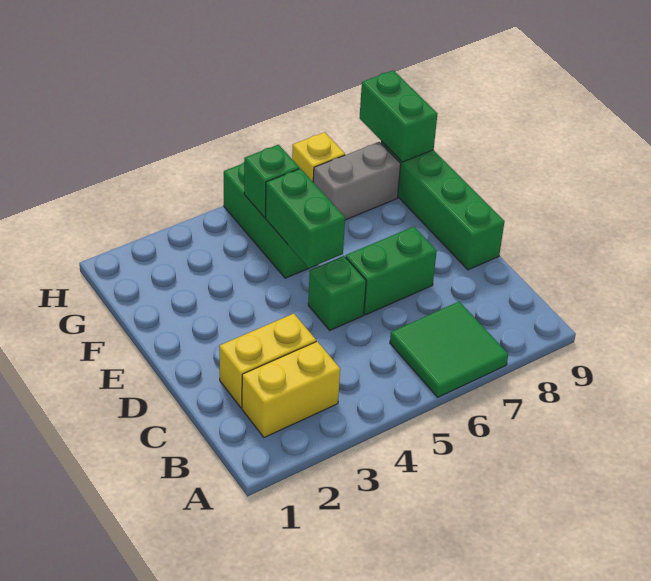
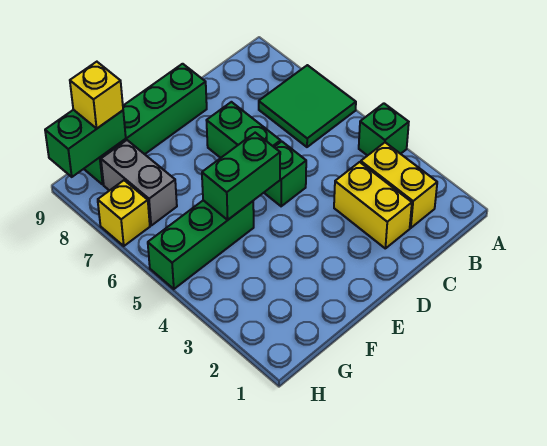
green 1x1 brick [244,145,300,217] -> green 1x1 brick moved to [359,103,409,156]
none -> yellow 1x1 brick [70,62,123,128]

